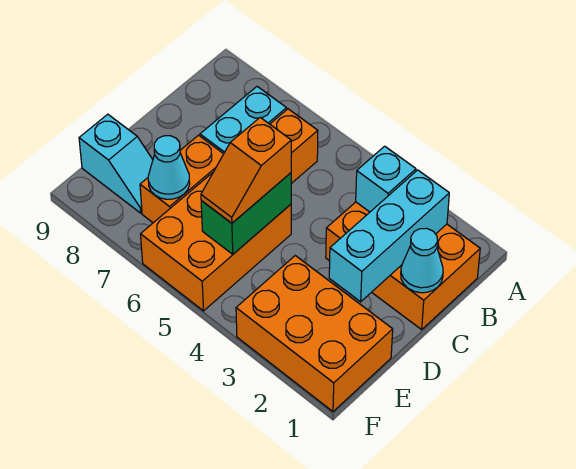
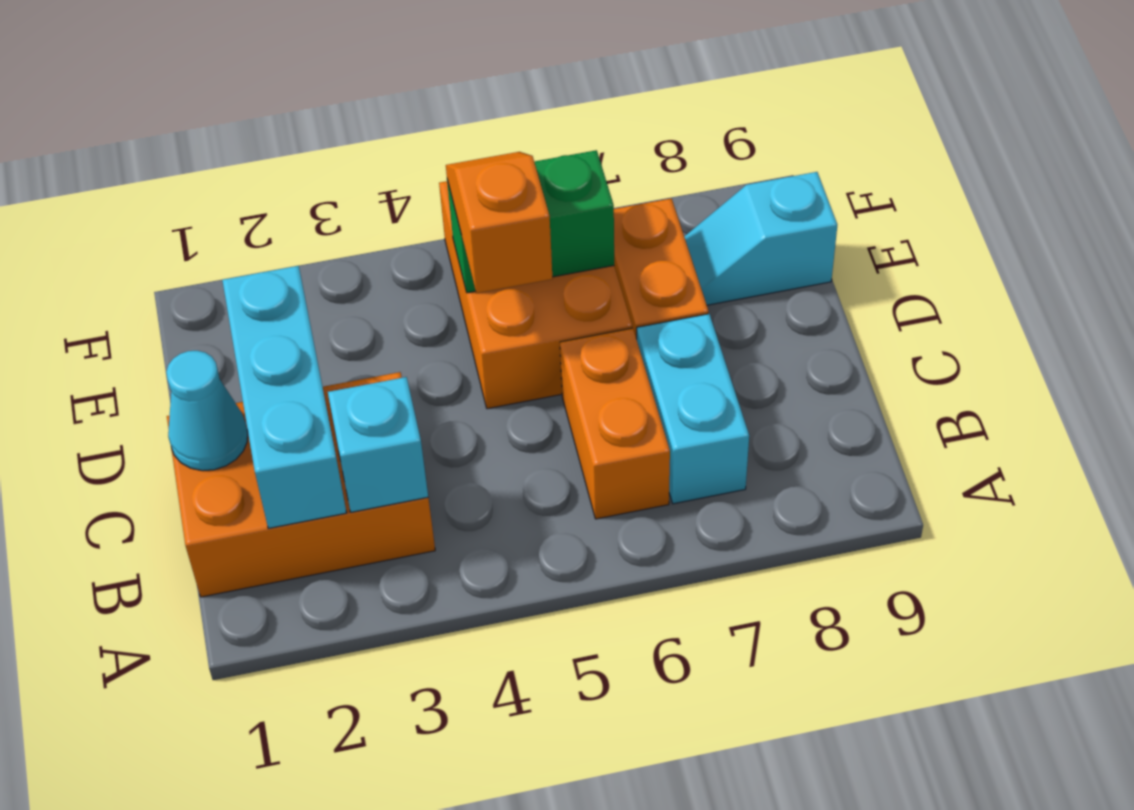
green 1x2 brick [201,173,291,254] -> green 1x2 brick turned to [447,150,614,293]
orange 2x3 brick [236,256,393,411] -> none
cyan 1x1 cone [148,136,190,199] -> none

